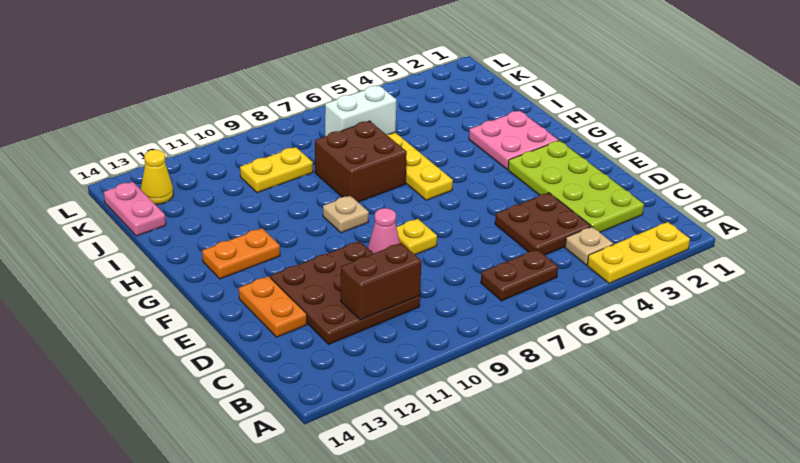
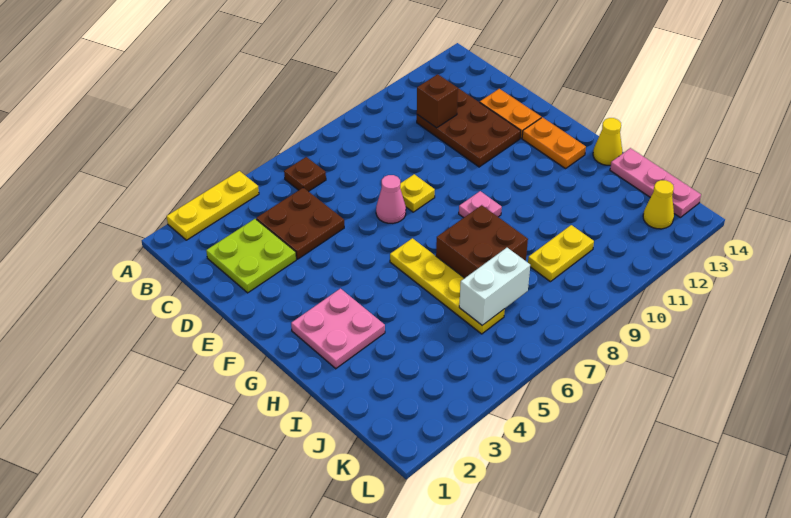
tan 1x1 plate [565,227,613,265] -> none
brown 1x2 plate [481,249,558,301] -> brown 1x1 plate [284,157,326,192]
lime 2x4 plate [508,141,644,232] -> lime 2x2 plate [206,219,296,293]
brown 3x3 plate [270,241,420,345] -> brown 2x3 plate [417,88,521,167]
brown 1x2 brick [341,243,421,320] -> brown 1x1 brick [417,74,458,128]
pink 1x1 cone [368,208,400,254] -> pink 1x1 cone moved to [376,175,406,223]
tan 1x1 plate [323,196,369,233] -> pink 1x1 plate [459,191,502,218]
orange 1x2 plate [202,228,280,279] -> orange 1x2 plate turned to [522,117,586,169]
none -> yellow 1x1 cone [593,118,623,165]
pink 1x2 plate [104,182,166,236] -> pink 1x3 plate [610,148,701,217]

